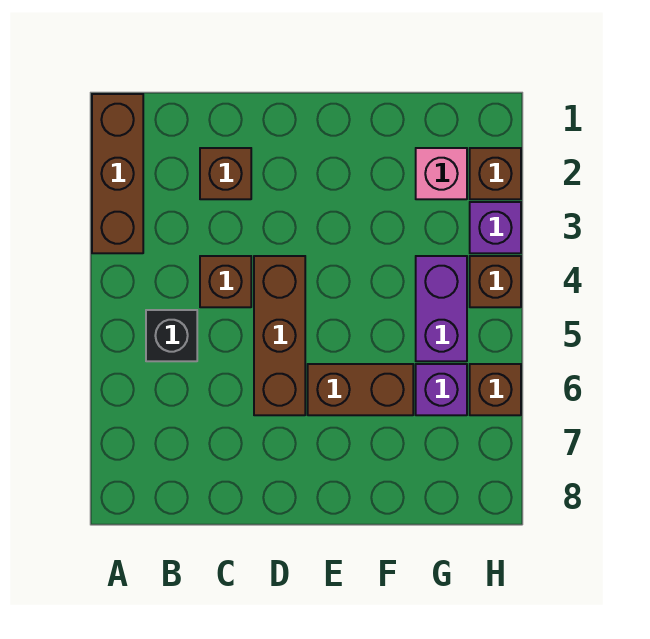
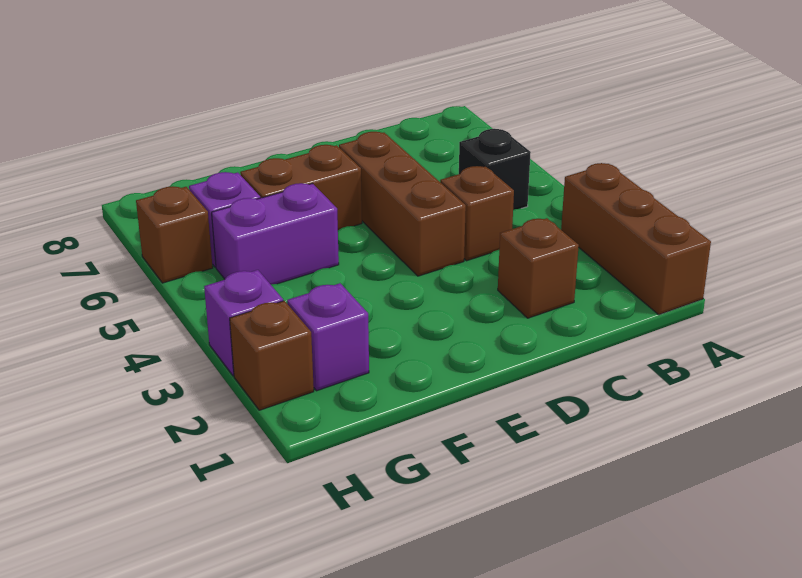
pink 1x1 brick [416,148,467,199] -> purple 1x1 brick [287,283,369,391]
purple 1x2 brick [416,256,467,361] -> purple 1x2 brick turned to [212,183,339,284]
brown 1x1 brick [470,256,521,307] -> none

